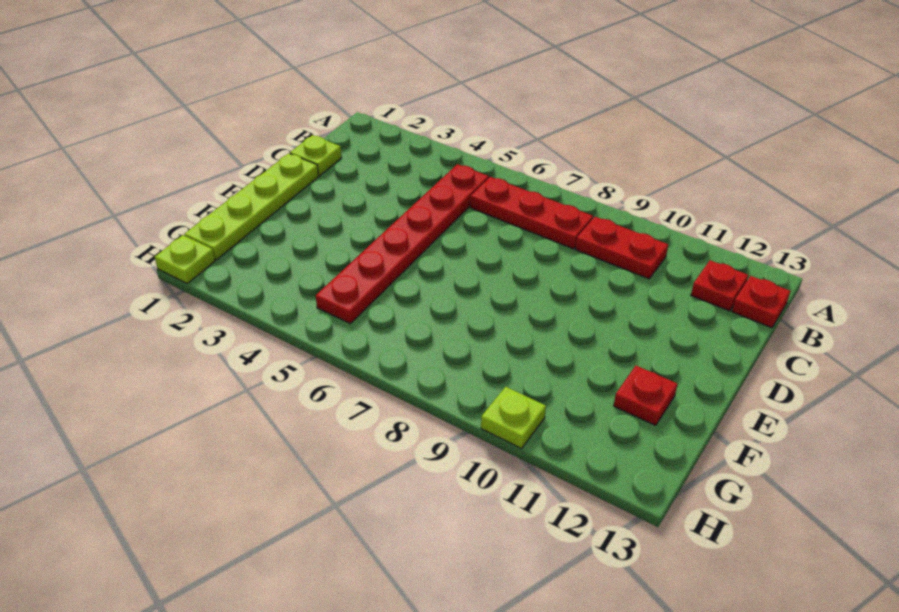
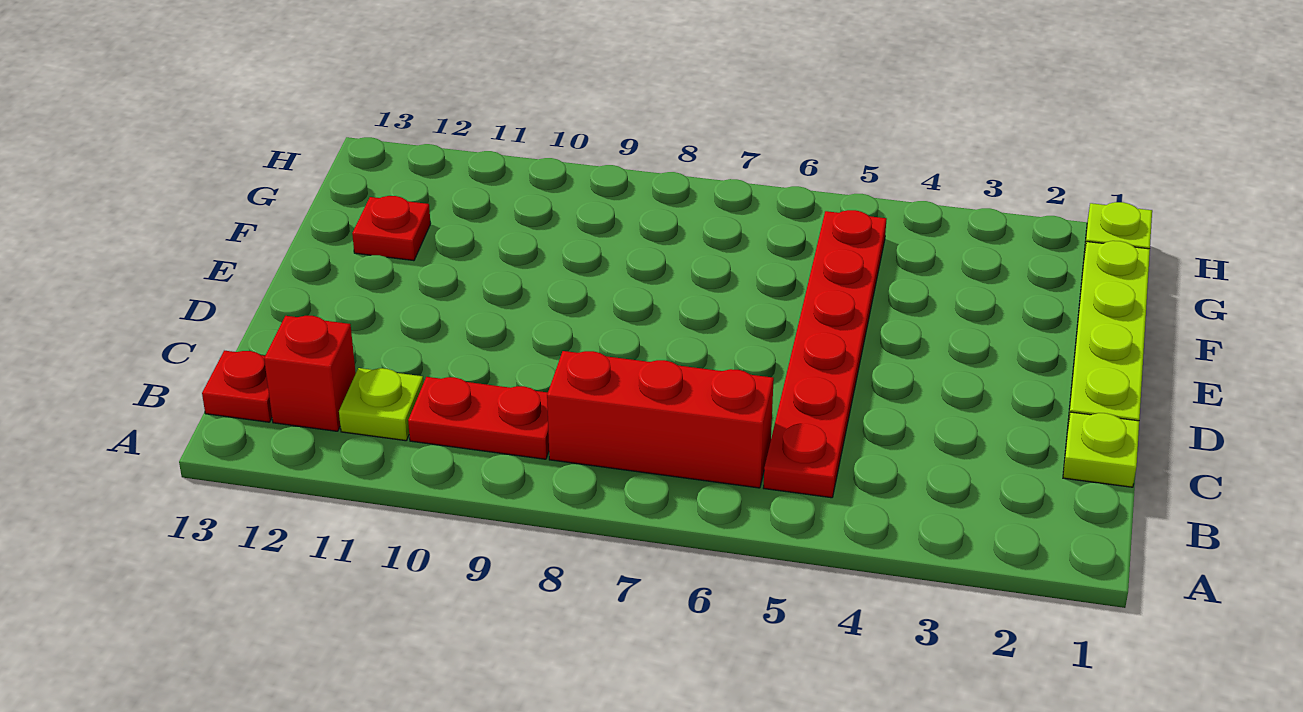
red 1x3 plate [470,177,593,249] -> red 1x3 brick [547,351,774,488]
red 1x1 plate [691,260,748,311] -> red 1x1 brick [264,316,356,431]
lime 1x1 plate [481,387,546,449] -> lime 1x1 plate moved to [339,368,423,441]

